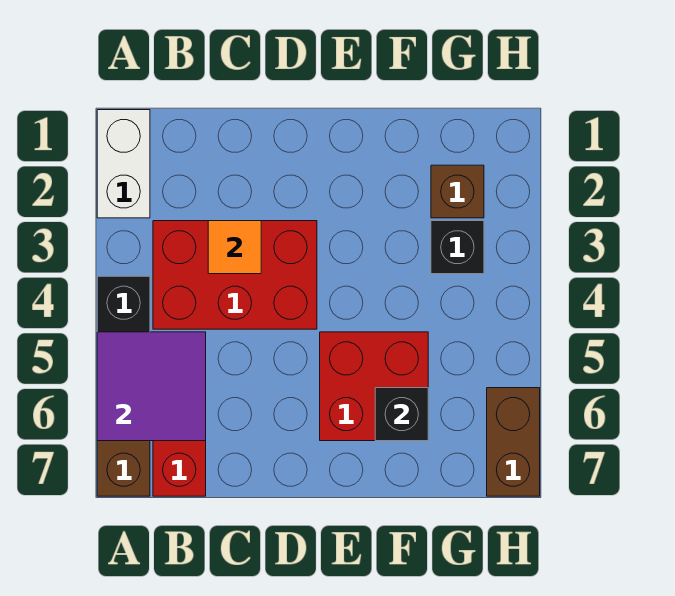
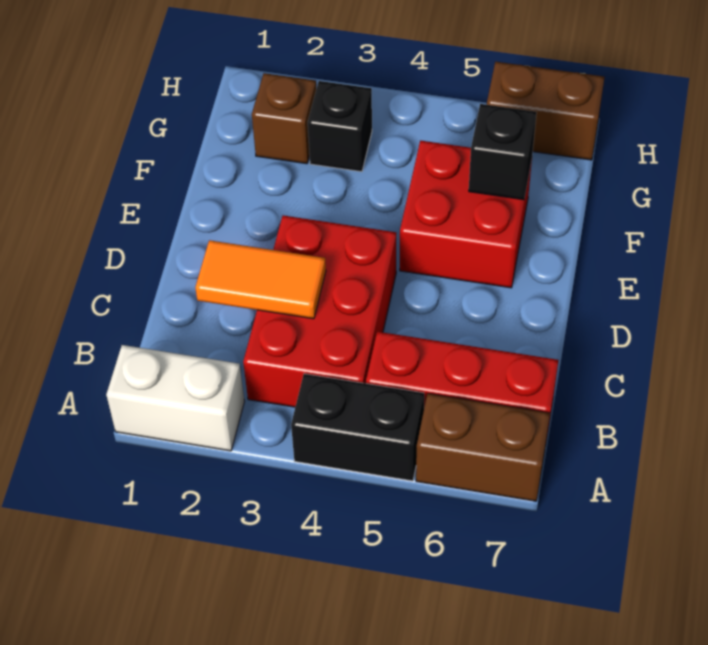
purple 2x2 tile [97,332,206,441] -> none
orange 1x1 tile [208,221,261,274] -> orange 1x2 tile [195,240,326,319]

